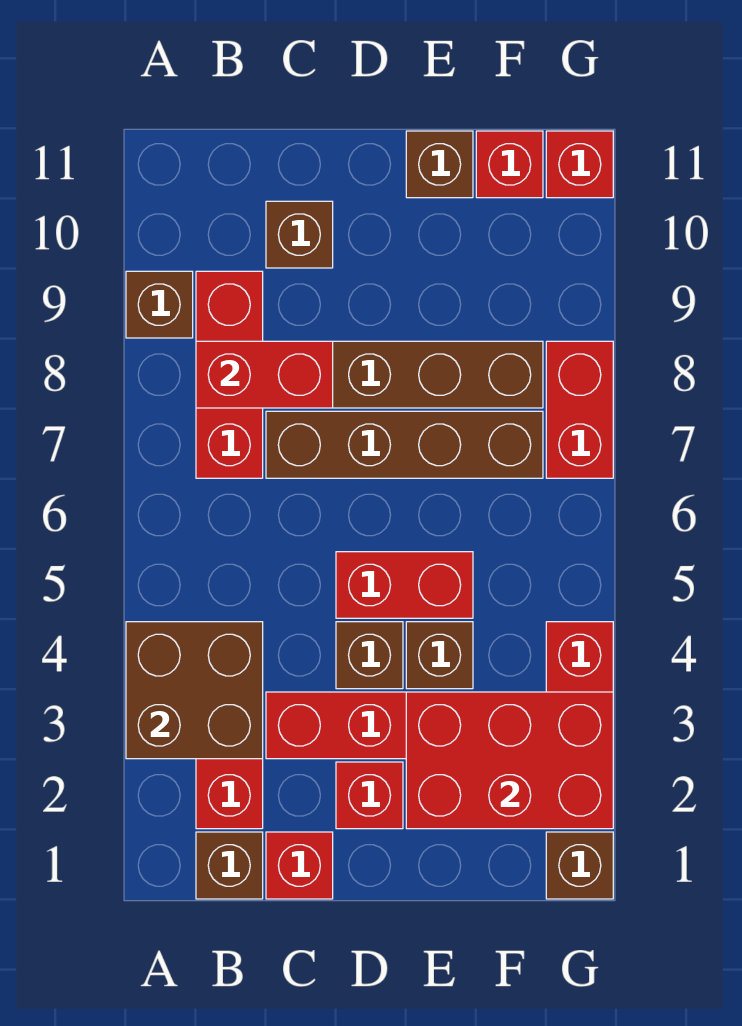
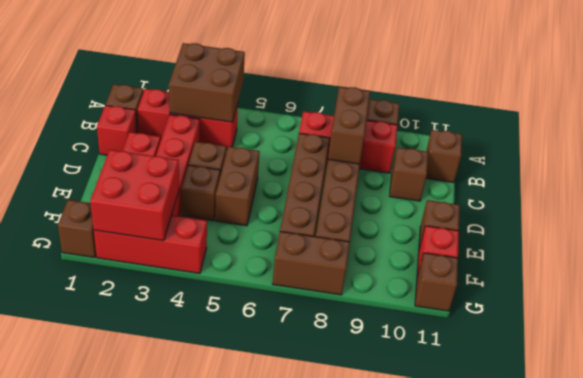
red 1x2 brick [196,341,333,408] -> brown 1x2 brick [328,87,370,164]
none -> brown 1x1 brick [426,130,462,183]
red 1x2 brick [336,552,473,618] -> brown 1x2 brick [215,146,260,226]
red 2x3 brick [406,692,613,829] -> red 2x2 brick [90,150,179,241]
red 1x2 brick [546,341,613,478] -> brown 1x2 brick [273,231,350,295]
red 1x1 brick [546,131,613,198] -> brown 1x1 brick [415,253,458,311]

